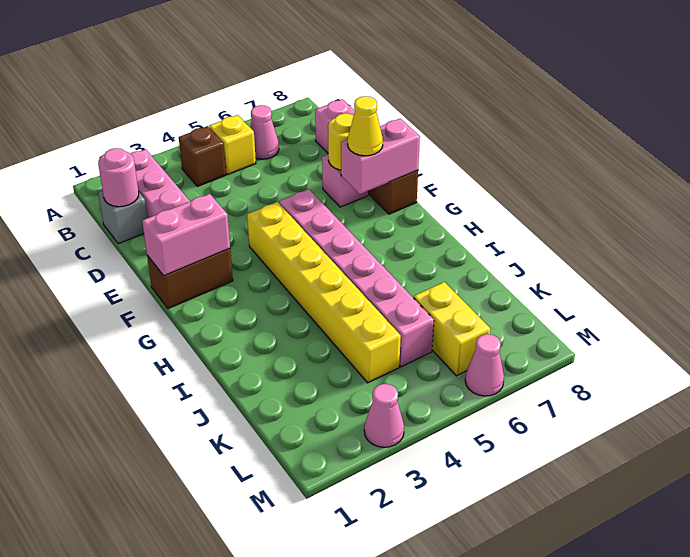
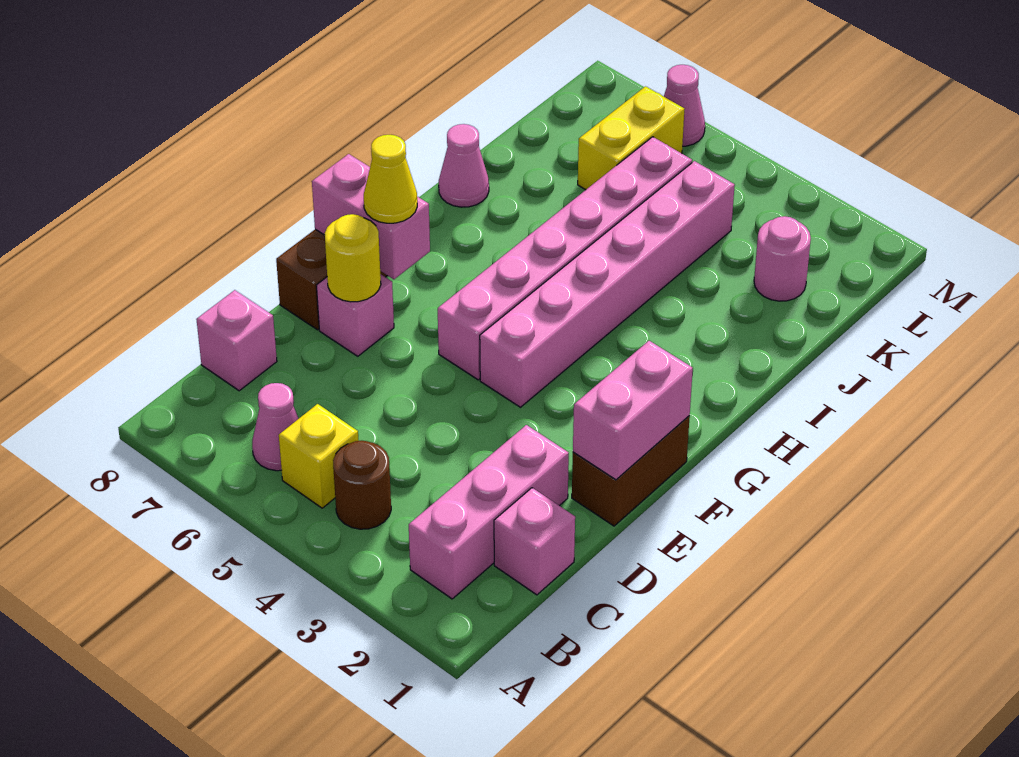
brown 1x1 brick [179,126,226,186] -> brown 1x1 round brick [333,441,391,529]
grey 1x1 brick [98,190,147,244] -> pink 1x1 brick [494,488,575,595]
pink 1x1 round brick [98,148,139,207] -> pink 1x1 round brick moved to [754,216,811,301]
brown 1x2 brick [147,249,233,309] -> brown 1x2 brick turned to [572,416,690,526]
pink 1x2 brick [142,194,230,276] -> pink 1x2 brick turned to [573,341,693,480]
yellow 1x6 brick [247,202,401,383] -> pink 1x6 brick [480,161,735,407]
pink 1x1 cone [364,384,404,447] -> pink 1x1 cone moved to [439,124,489,207]

